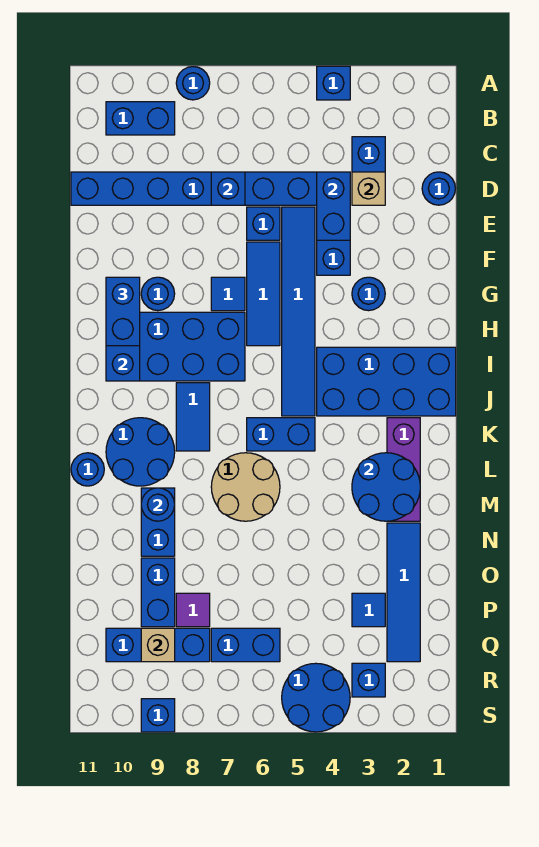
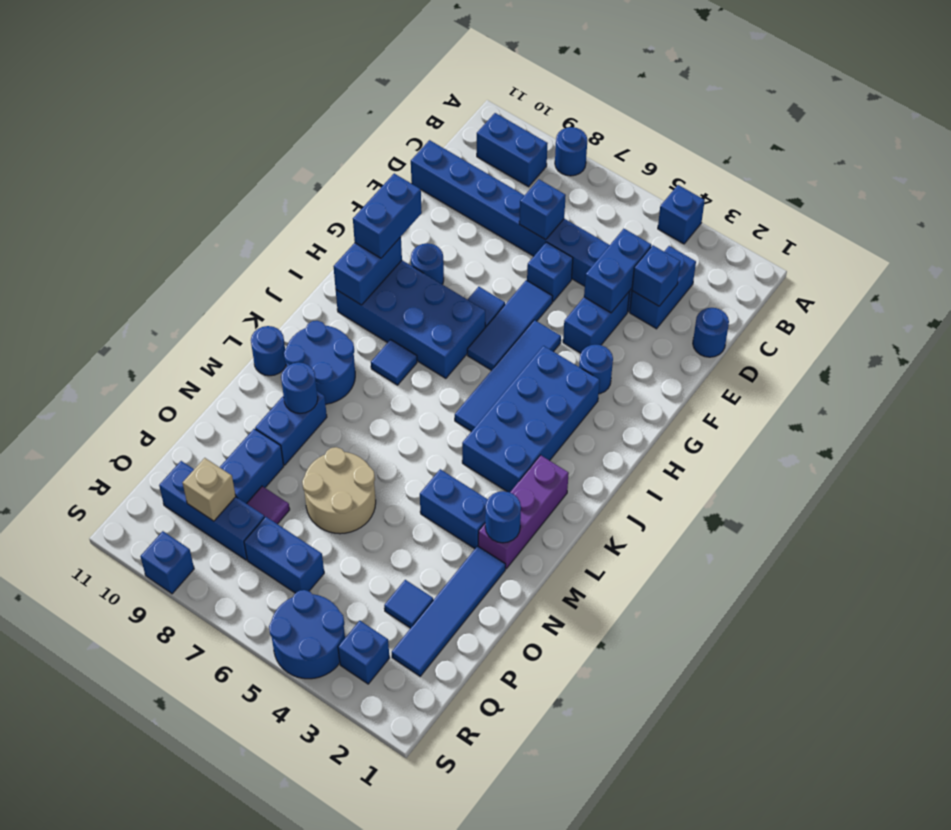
tan 1x1 brick [352,172,385,205] -> blue 1x1 brick [632,245,680,306]
blue 1x6 tile [282,207,315,416] -> blue 1x4 tile [455,320,561,432]
blue 2x4 brick [317,347,456,416] -> blue 2x4 brick turned to [462,346,600,492]
blue 1x2 tile [176,383,210,451] -> blue 1x1 tile [371,340,417,385]
blue 1x2 brick [247,418,315,451] -> blue 1x2 brick moved to [420,469,488,549]
blue 2x2 round brick [352,453,420,521] -> blue 1x1 round brick [485,491,521,543]
tan 2x2 round brick [211,453,280,521] -> tan 2x2 round brick moved to [302,447,376,534]

